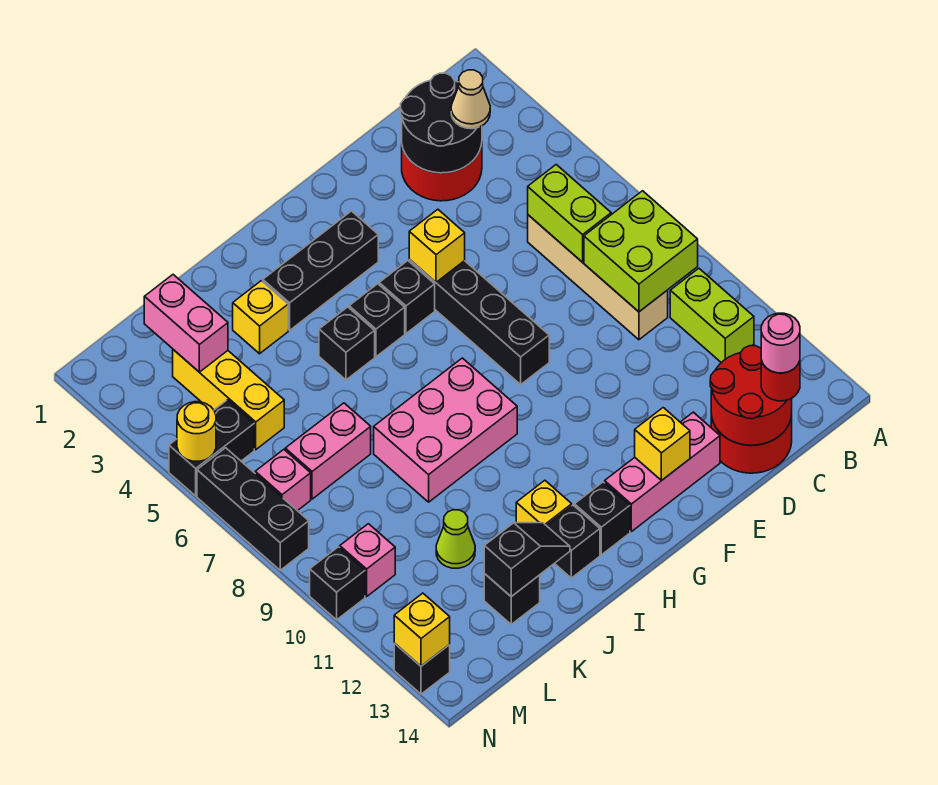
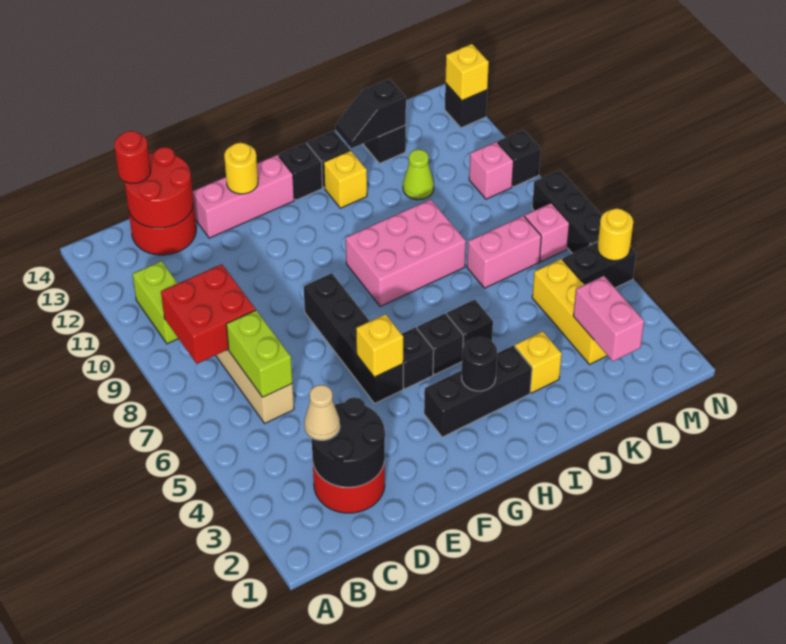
lime 2x2 brick [584,191,698,312] -> red 2x2 brick [161,264,256,364]
pink 1x1 round brick [761,313,800,373] -> none
yellow 1x1 brick [635,408,690,480] -> yellow 1x1 round brick [224,143,258,194]
none -> black 1x1 round brick [462,337,497,391]

